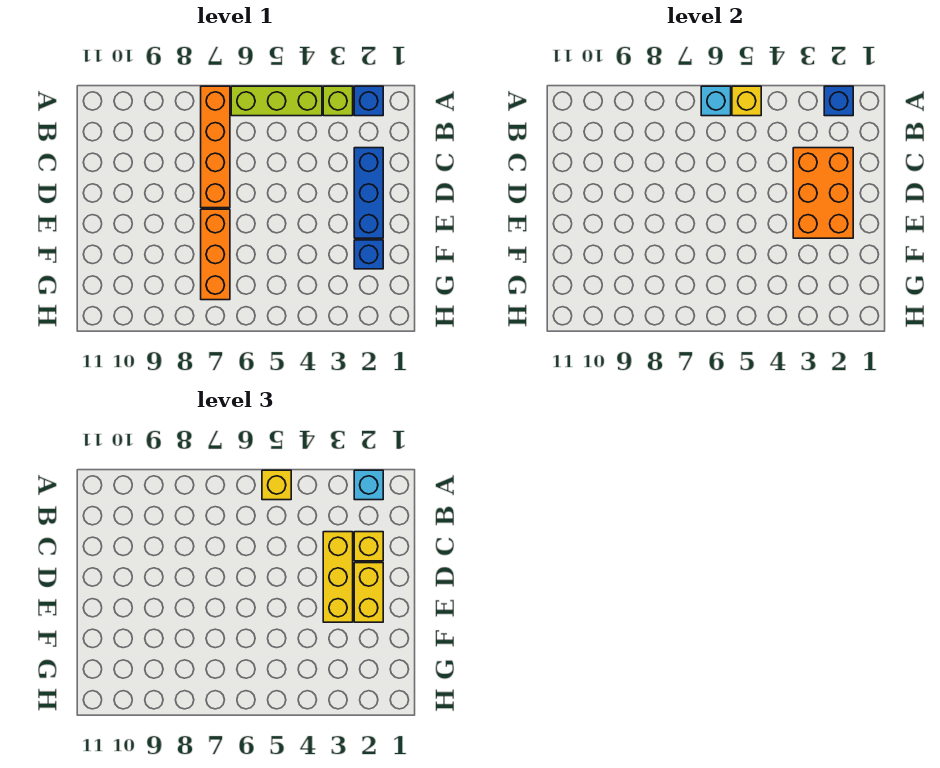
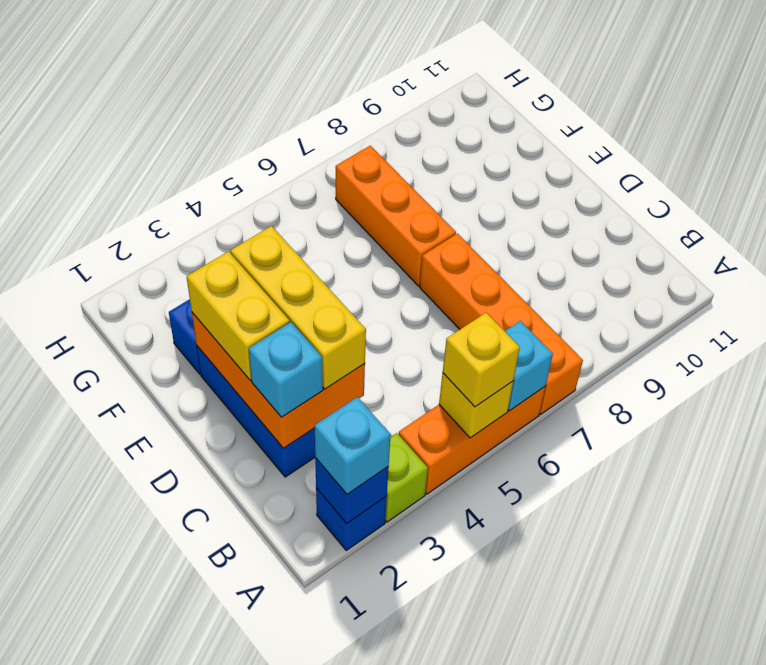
lime 1x3 brick [231,86,322,116] -> orange 1x3 brick [399,386,546,494]
yellow 1x1 brick [354,532,383,561] -> cyan 1x1 brick [249,322,323,417]

